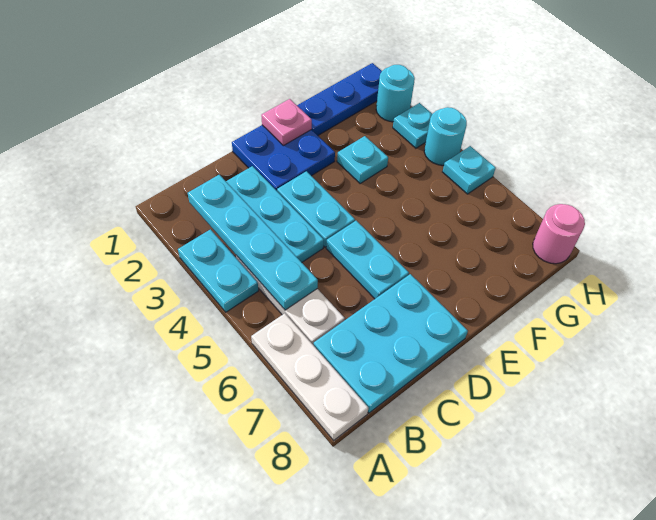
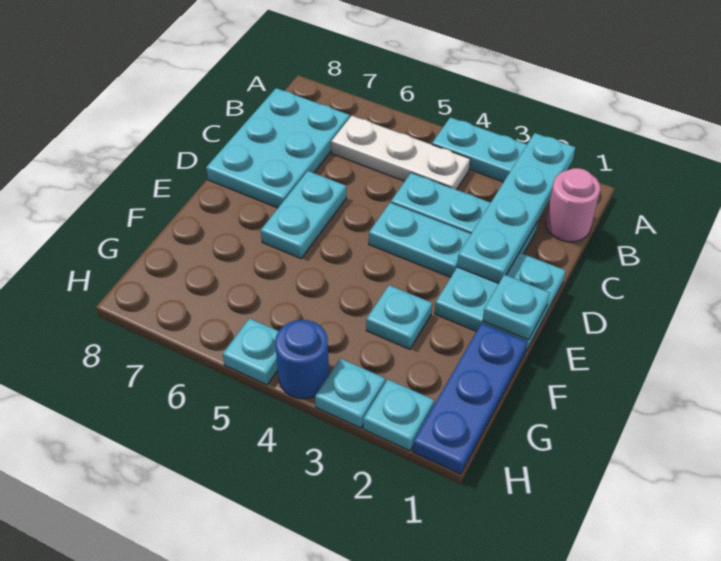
white 1x3 plate [251,313,368,440] -> none
cyan 1x4 plate [188,175,318,310] -> cyan 1x4 plate turned to [457,133,575,283]
blue 2x2 plate [232,125,335,191] -> cyan 2x2 plate [435,253,566,352]
cyan 1x2 plate [326,221,409,299] -> cyan 1x2 plate turned to [261,171,346,258]
pink 1x1 plate [261,99,312,146] -> cyan 1x1 plate [483,275,550,340]
cyan 1x1 round brick [376,65,415,122] -> cyan 1x1 plate [363,380,434,451]
cyan 1x1 round brick [424,107,467,165] -> blue 1x1 round brick [275,320,329,399]
pink 1x1 round brick [533,204,585,264] -> pink 1x1 round brick moved to [546,168,600,242]

